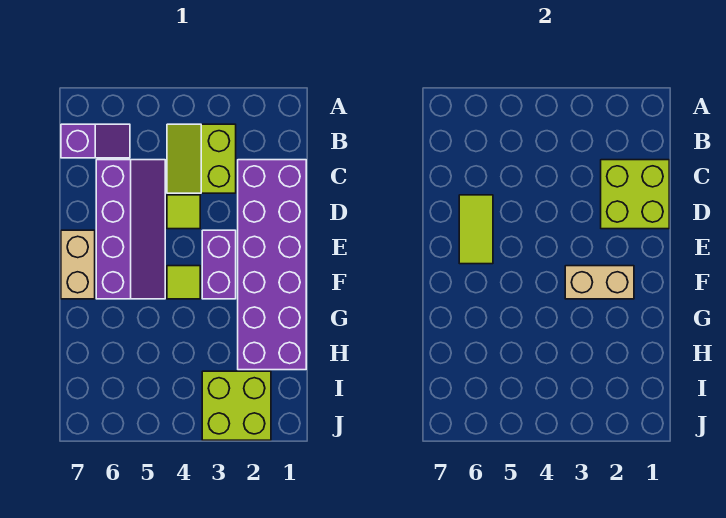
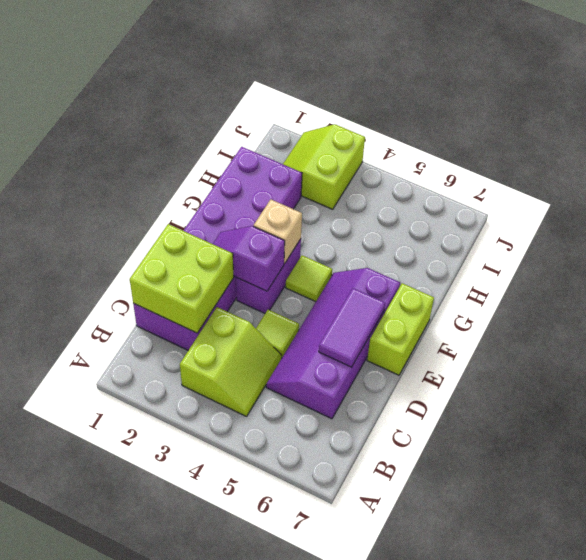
purple 1x2 slope [61,124,130,158] -> purple 1x2 slope moved to [213,226,285,291]
lime 1x2 tile [459,195,493,264] -> purple 1x2 tile [319,288,385,367]
tan 1x2 brick [61,230,95,299] -> lime 1x2 brick [367,283,434,375]
tan 1x2 brick [565,266,634,299] -> tan 1x1 brick [254,199,302,263]
lime 2x2 brick [202,371,271,440] -> lime 2x2 slope [283,124,365,209]

